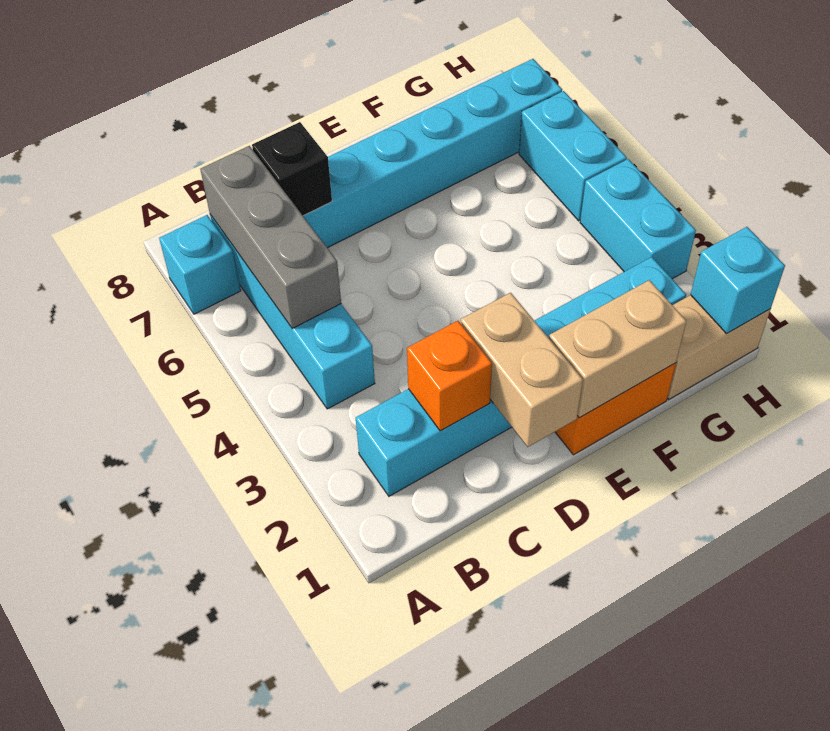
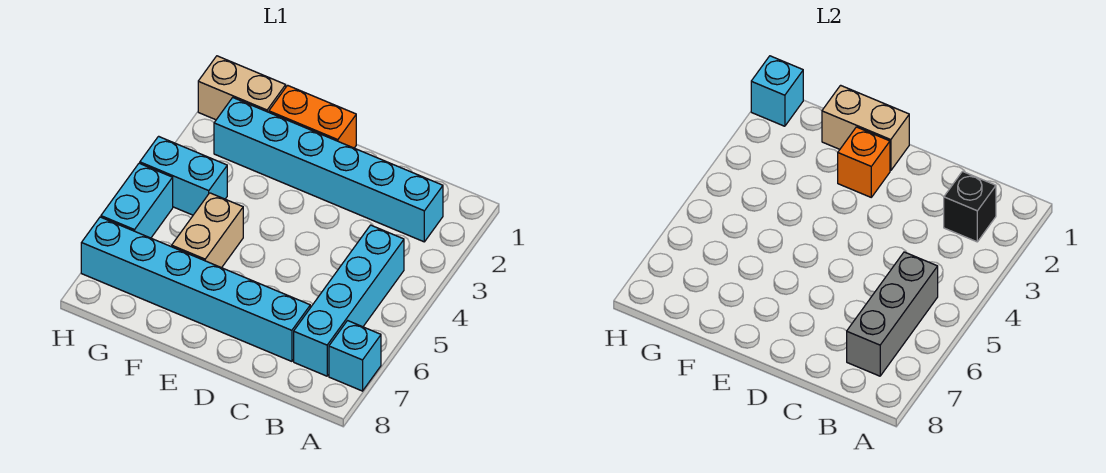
orange 1x1 brick [407,321,492,431] -> orange 1x1 brick moved to [838,127,890,197]
black 1x1 brick [252,122,332,216] -> black 1x1 brick moved to [944,171,996,242]
tan 1x2 brick [461,293,583,447] -> tan 1x2 brick moved to [172,193,243,268]
cyan 1x2 brick [580,159,696,279] -> cyan 1x2 brick turned to [140,136,227,215]

